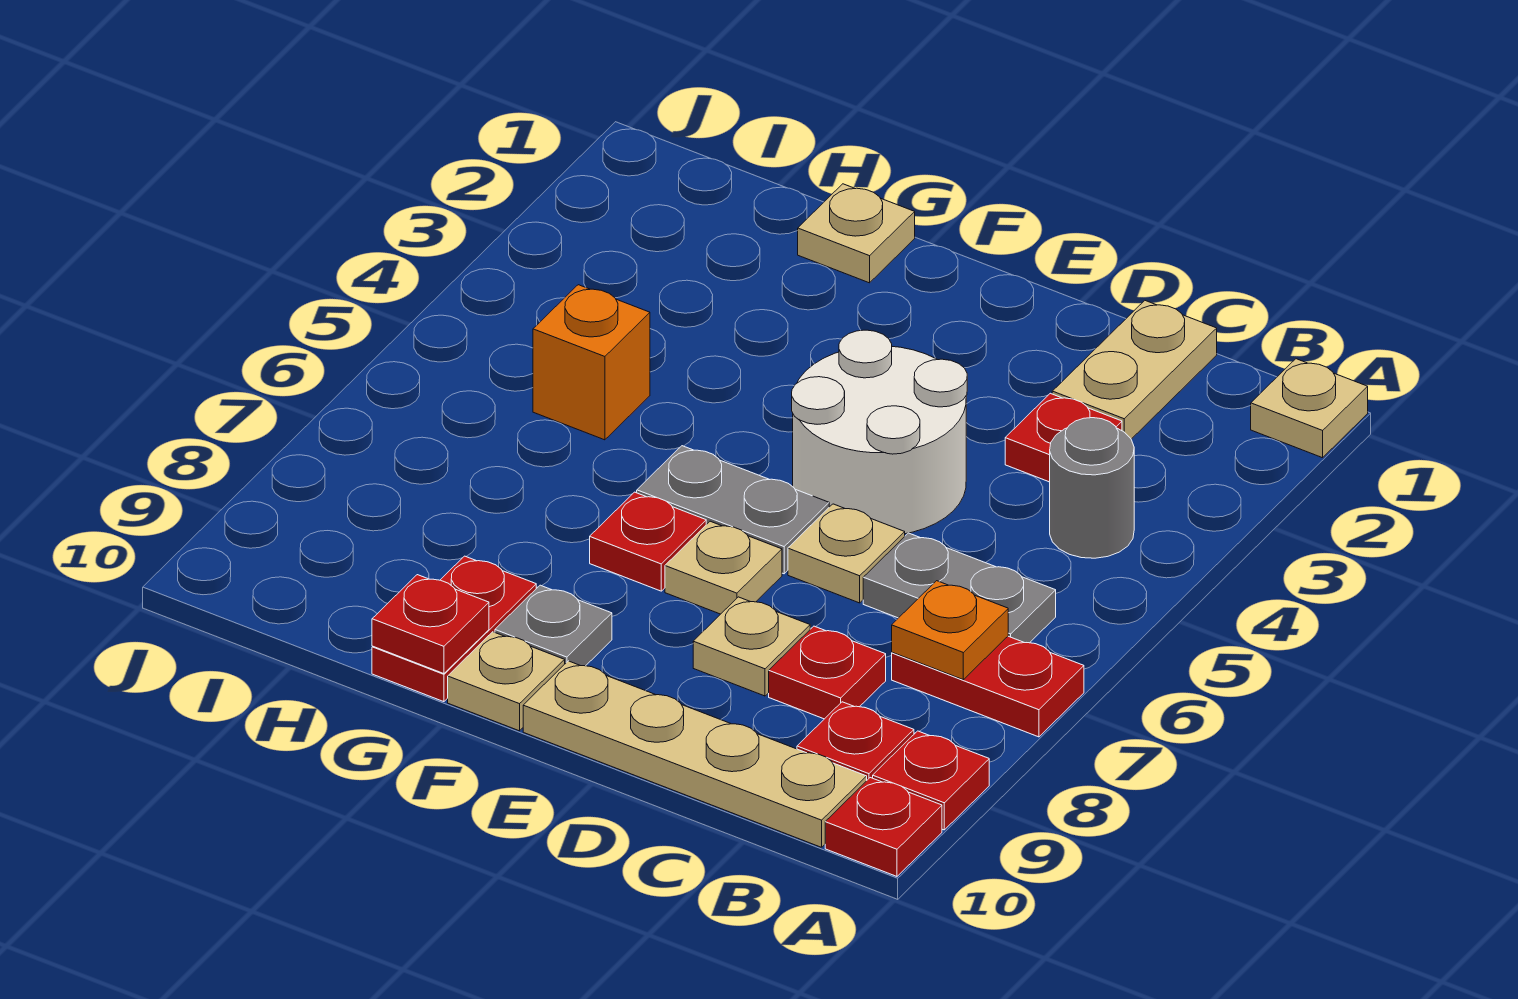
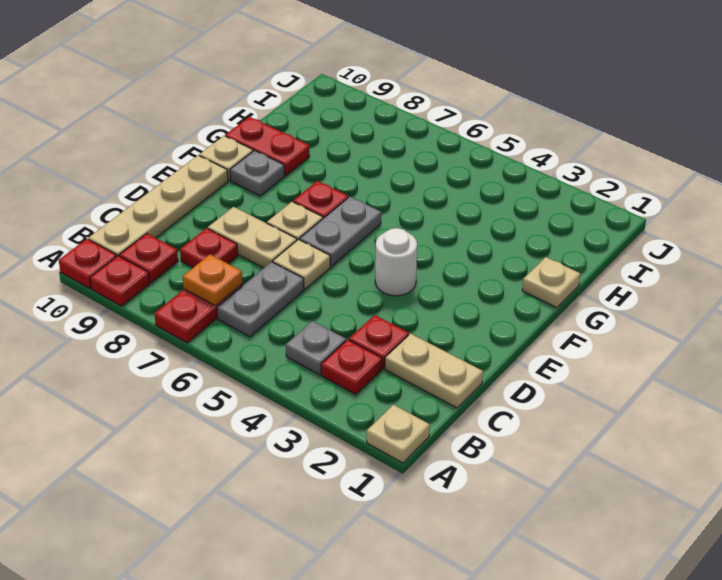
grey 1x1 round brick [1050,418,1134,558] -> grey 1x1 plate [286,321,346,375]
white 2x2 round brick [792,330,967,534] -> white 1x1 round brick [375,228,417,296]
tan 1x1 plate [693,597,810,696] -> tan 1x2 plate [208,207,297,268]
red 1x1 plate [372,575,489,674] -> red 1x1 plate moved to [321,340,382,395]
orange 1x1 brick [533,285,650,440] -> none

